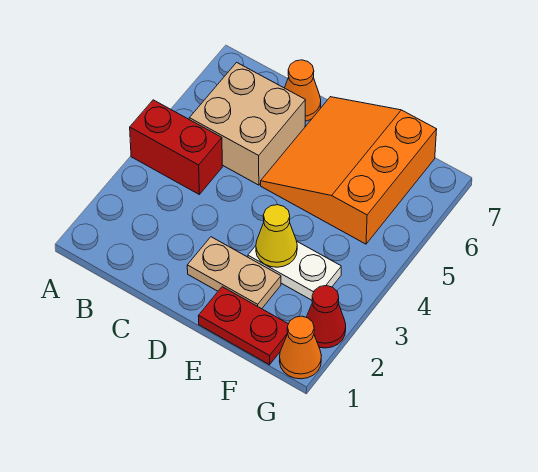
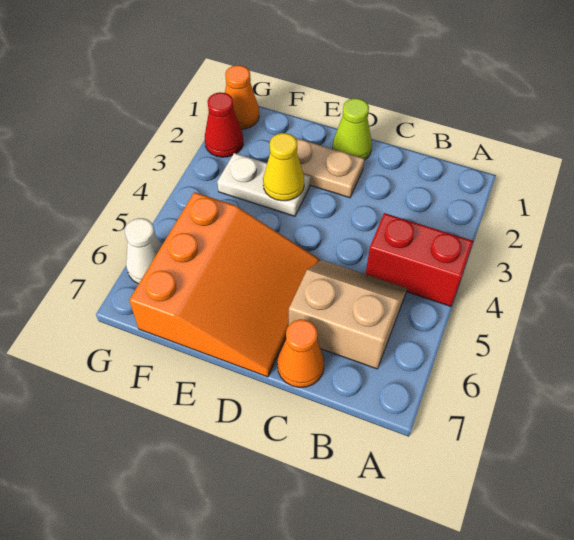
tan 2x2 brick [189,62,305,185] -> tan 2x2 slope [289,260,407,369]
none -> lime 1x1 cone [333,98,372,160]
red 1x2 plate [199,287,288,365] -> none
none -> white 1x1 cone [125,218,162,284]

